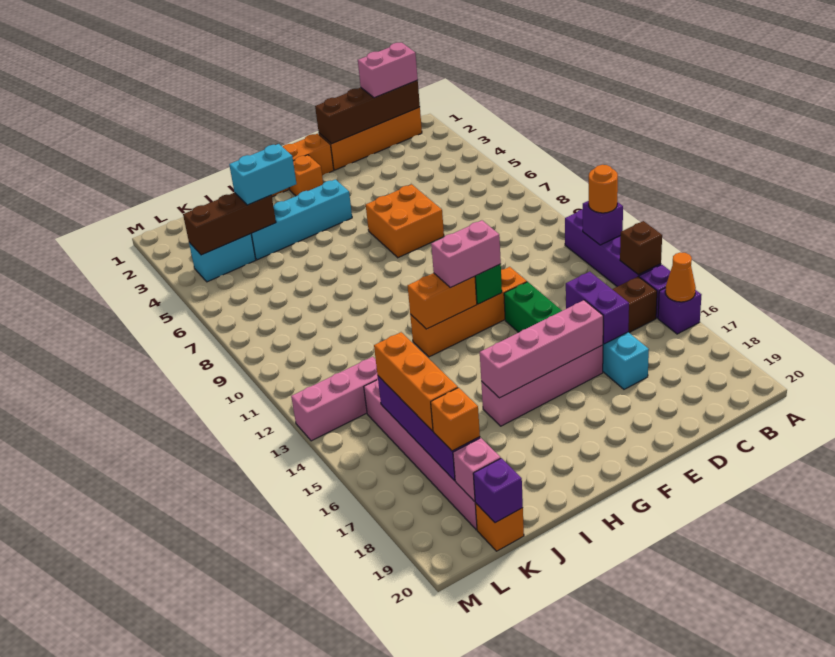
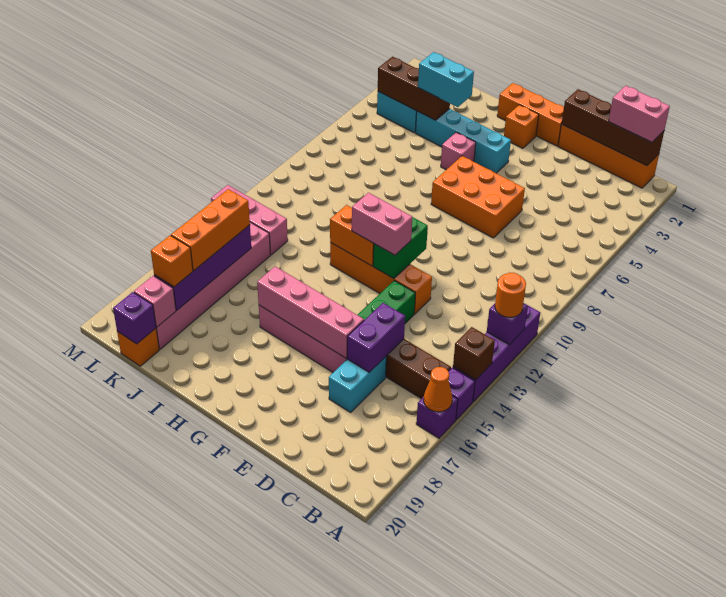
orange 2x2 brick [366,184,444,258] -> orange 2x3 brick [431,156,525,238]
none -> pink 1x1 brick [441,132,476,170]

